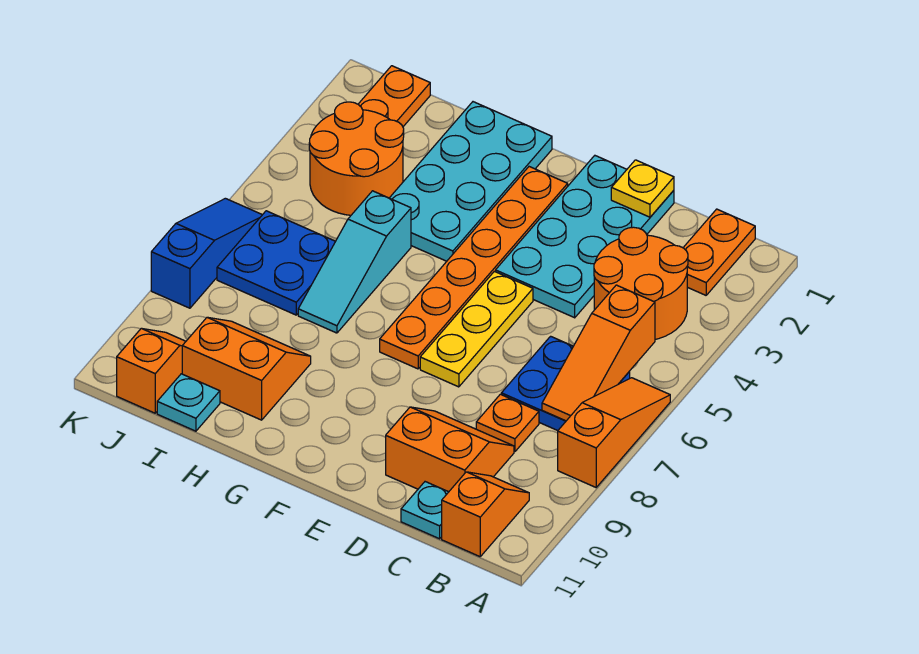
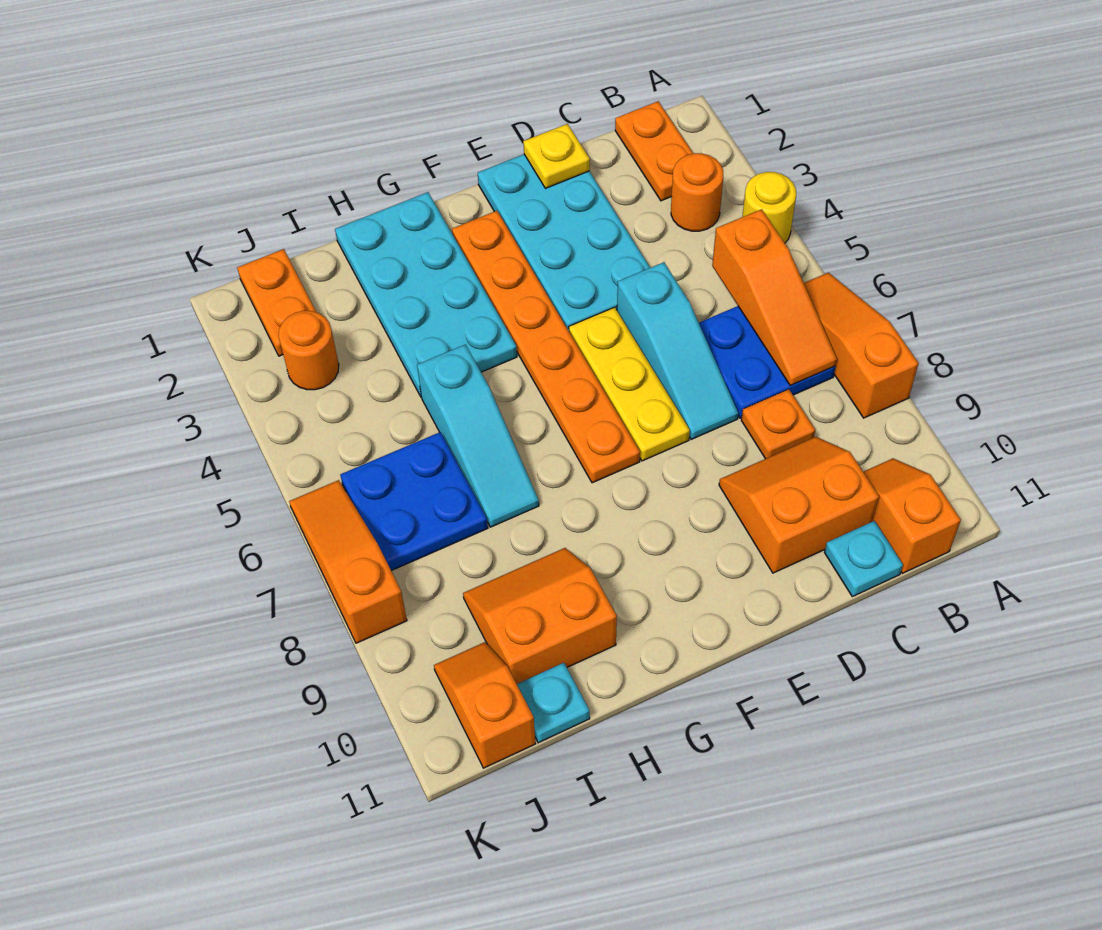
none -> yellow 1x1 round brick [742,172,796,243]
orange 2x2 round brick [594,227,688,339] -> orange 1x1 round brick [671,153,723,231]
none -> cyan 1x3 slope [617,262,738,439]
orange 2x2 round brick [309,102,404,215] -> orange 1x1 round brick [278,311,339,390]
blue 1x3 slope [151,198,262,308] -> orange 1x3 slope [289,480,407,643]

